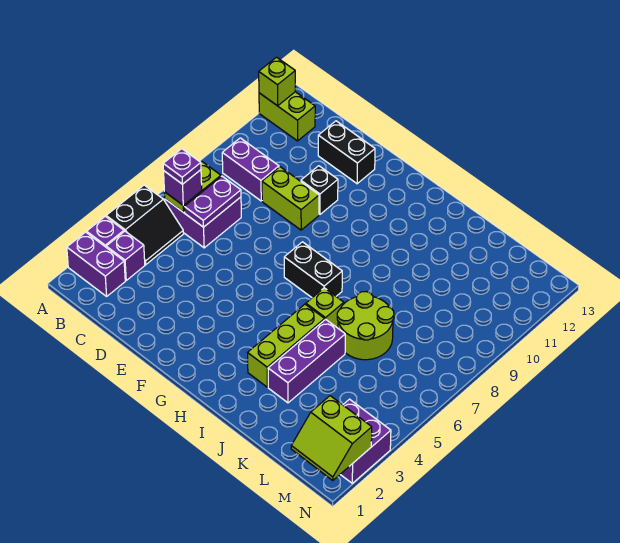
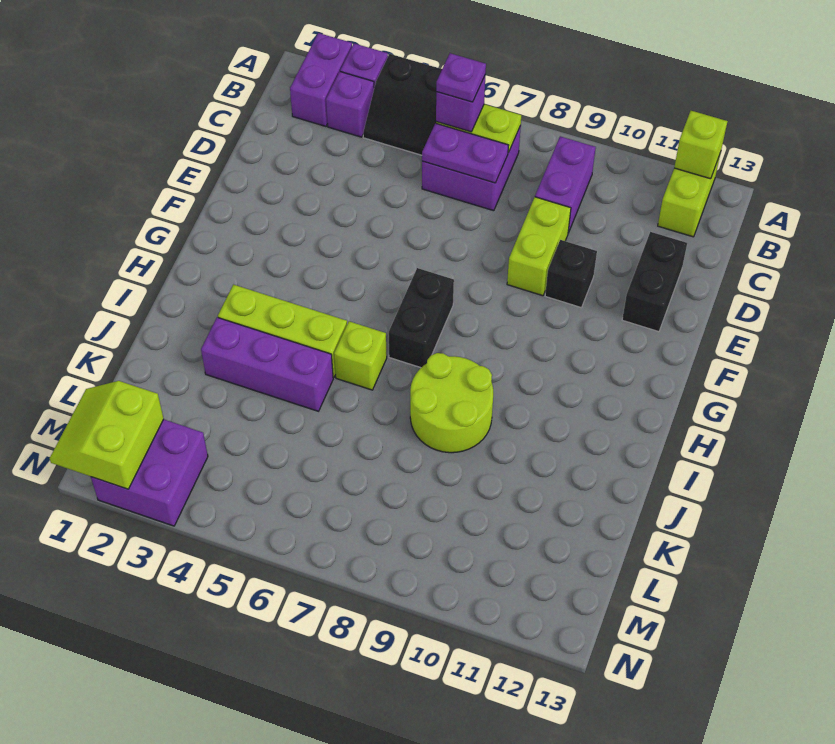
lime 2x2 round brick [337,292,394,360] -> lime 2x2 round brick moved to [410,353,493,453]

